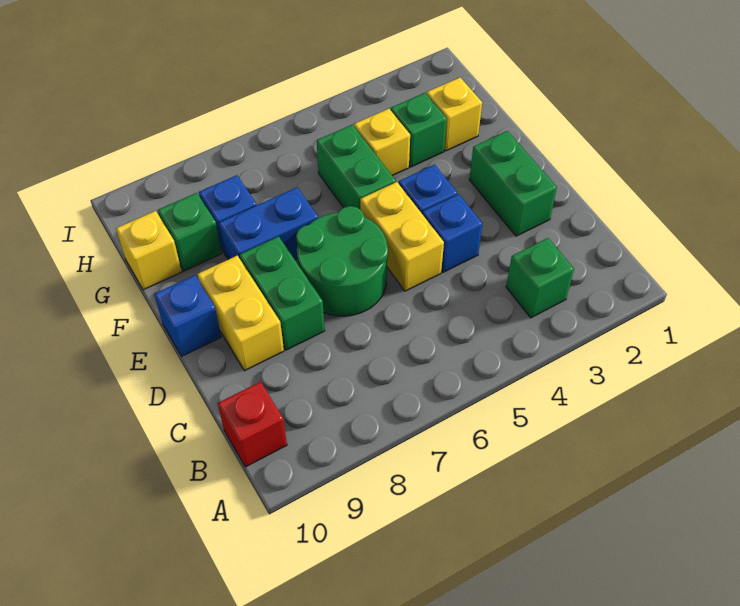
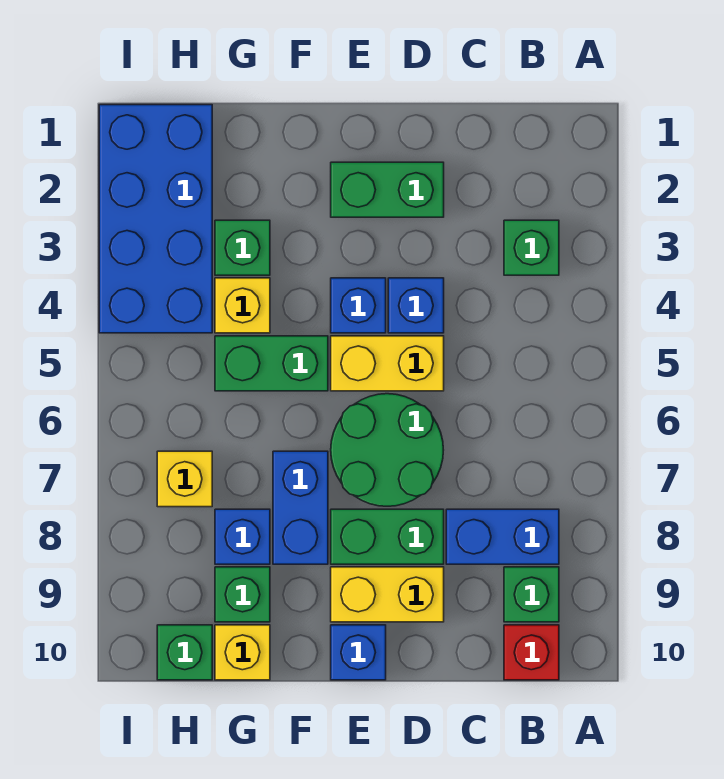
none -> blue 1x2 brick [446,509,559,564]
none -> green 1x1 brick [504,567,559,622]
yellow 1x1 brick [427,77,482,151] -> yellow 1x1 brick moved to [157,451,212,507]
none -> blue 2x4 brick [99,105,212,333]
none -> green 1x1 brick [157,625,212,680]

